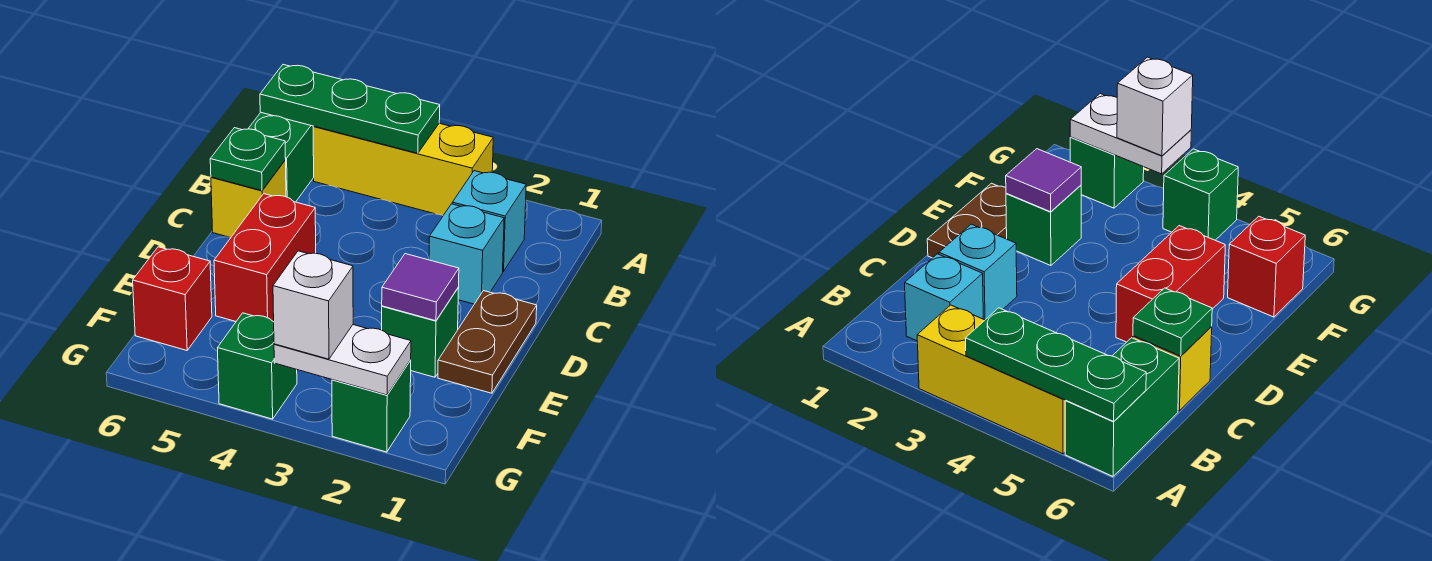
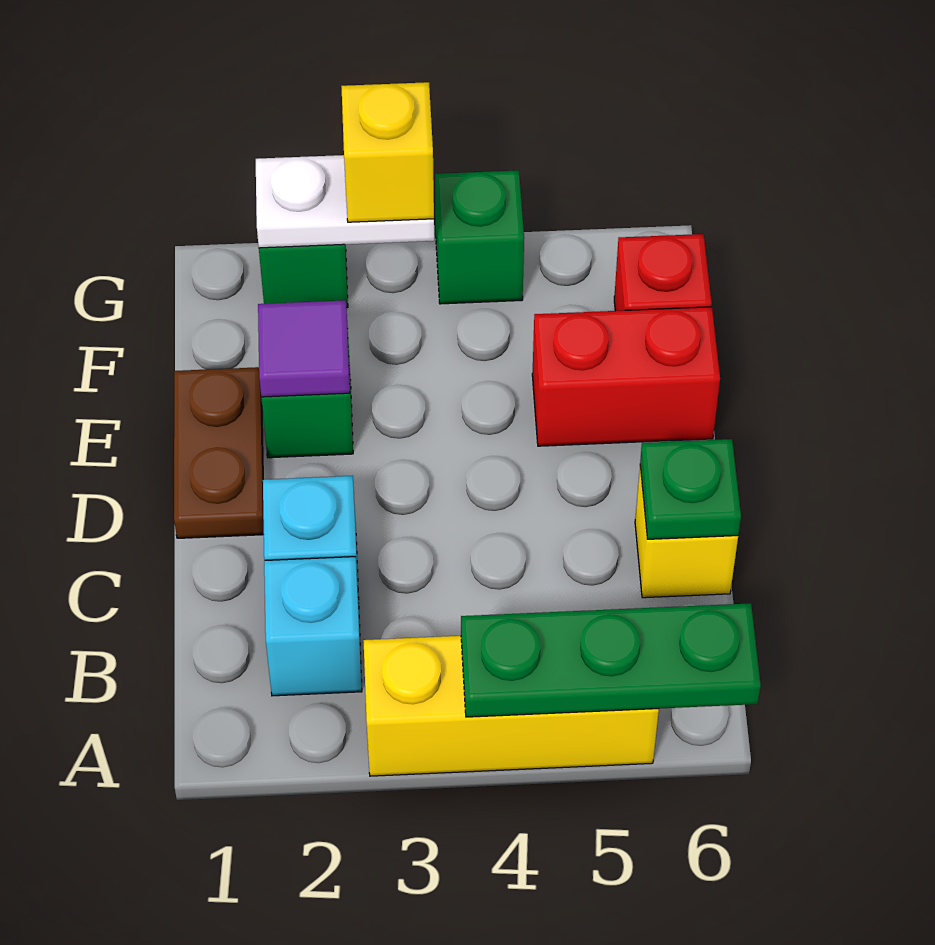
green 1x2 brick [248,113,314,202] -> none
red 1x2 brick [214,194,316,322] -> red 1x2 brick turned to [532,307,720,446]
white 1x1 brick [273,251,353,359] -> yellow 1x1 brick [341,82,434,222]

